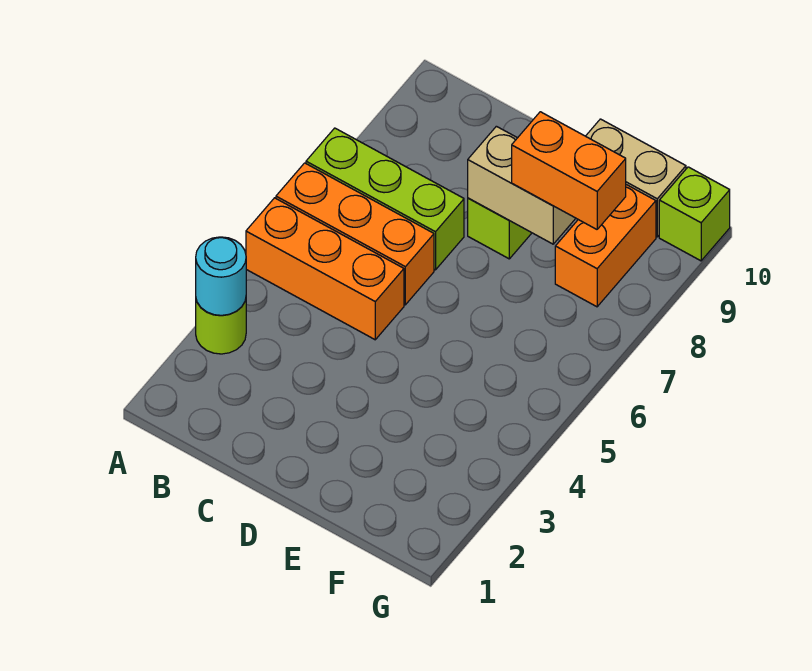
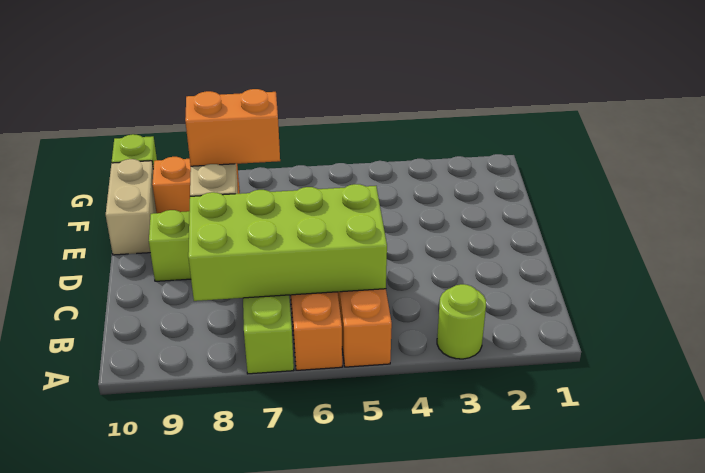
cyan 1x1 round brick [196,237,246,315] -> none
none -> lime 2x4 brick [188,184,387,301]
orange 1x2 brick [512,112,626,229] -> orange 1x2 brick turned to [185,89,280,166]

